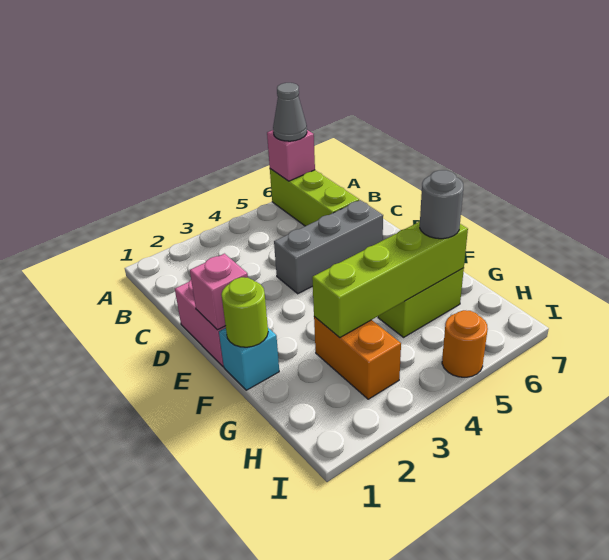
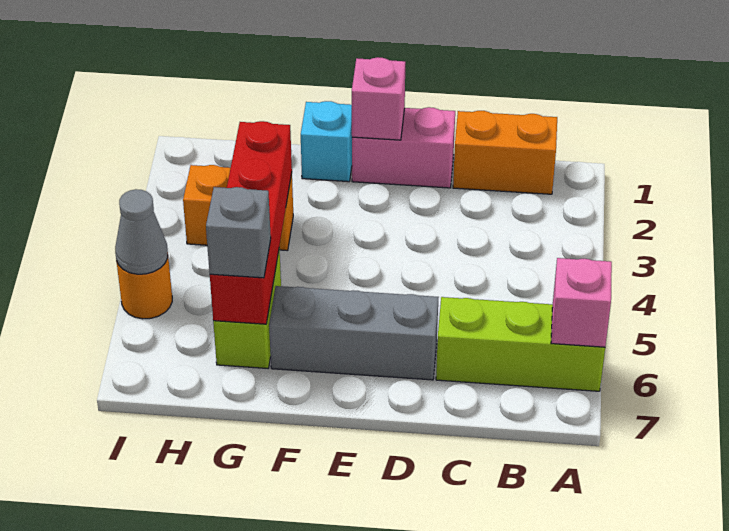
grey 1x1 cone [273,83,307,141] -> grey 1x1 cone moved to [115,189,168,274]
none -> orange 1x2 brick [453,111,557,194]
grey 1x3 brick [274,200,383,294] -> grey 1x3 brick turned to [269,286,439,380]
lime 1x1 round brick [221,277,268,347] -> none
lime 1x4 brick [312,222,468,338] -> red 1x4 brick [210,121,292,324]
grey 1x1 round brick [420,170,463,239] -> grey 1x1 brick [206,187,271,278]

